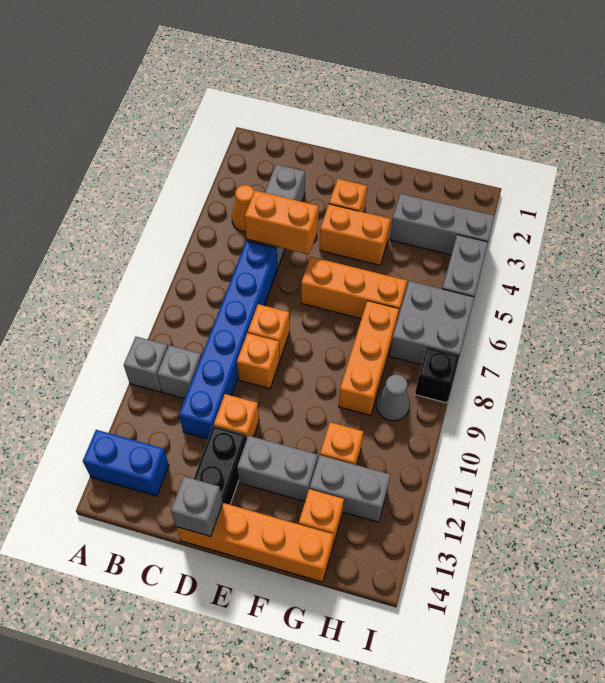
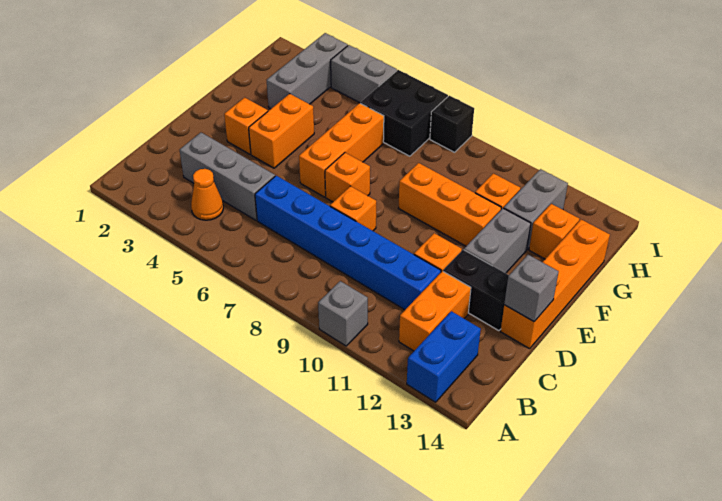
grey 1x1 brick [157,345,201,399] -> none
orange 1x2 brick [245,191,319,254] -> orange 1x2 brick moved to [399,271,471,351]
orange 1x1 brick [237,333,280,389] -> orange 1x1 brick moved to [325,153,370,202]
orange 1x3 brick [339,301,399,415] -> orange 1x3 brick moved to [399,163,501,246]
grey 2x2 brick [390,281,474,365] -> black 2x2 brick [361,70,448,156]
grey 1x1 cone [376,375,410,421] -> none

